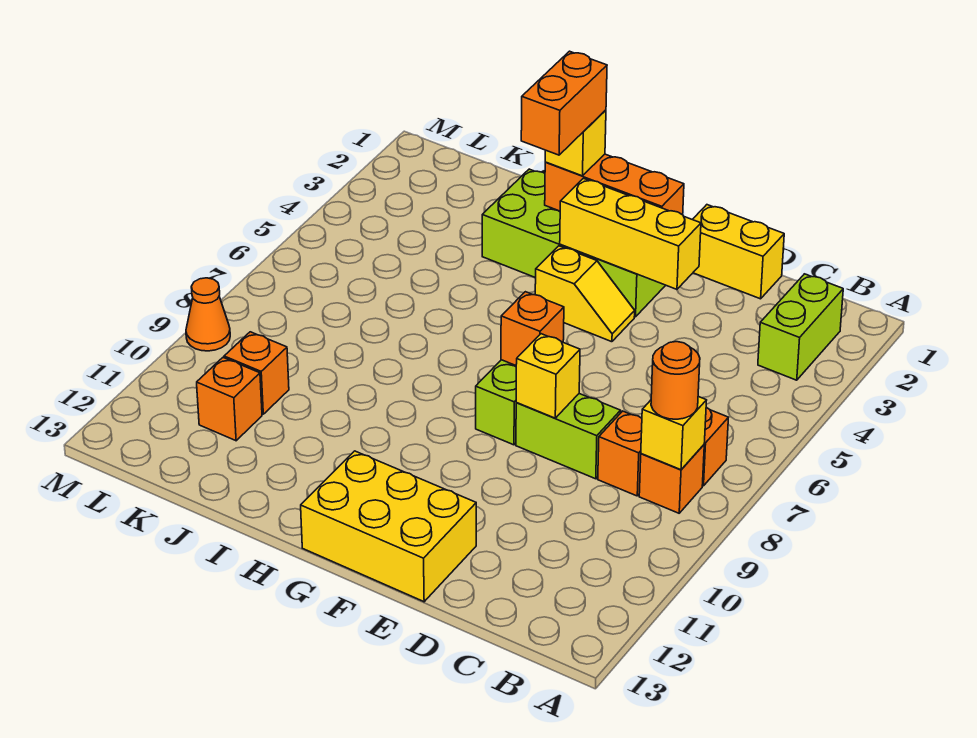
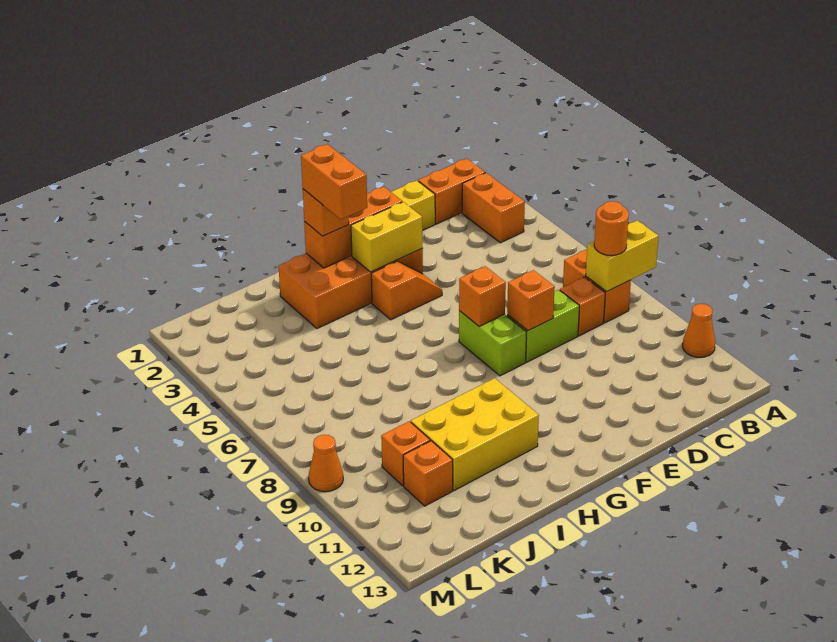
none -> orange 1x1 cone [683,304,715,357]
none -> orange 1x2 brick [418,159,485,224]
lime 1x2 brick [758,274,843,380] -> orange 1x2 brick [462,173,525,243]
yellow 1x1 brick [641,397,707,470] -> yellow 1x2 brick [586,220,659,292]
yellow 1x3 brick [560,178,701,289] -> yellow 1x2 brick [351,202,423,272]
yellow 1x1 brick [516,334,580,418] -> orange 1x1 brick [507,270,555,331]
yellow 2x3 brick [301,451,476,602] -> yellow 2x3 brick moved to [411,378,539,491]
lime 2x4 brick [482,169,666,317] -> orange 2x4 brick [279,248,423,329]
yellow 1x2 slope [535,246,635,342] -> orange 1x2 slope [371,261,442,320]
yellow 1x1 brick [545,110,606,176] -> orange 1x1 brick [303,189,349,236]

